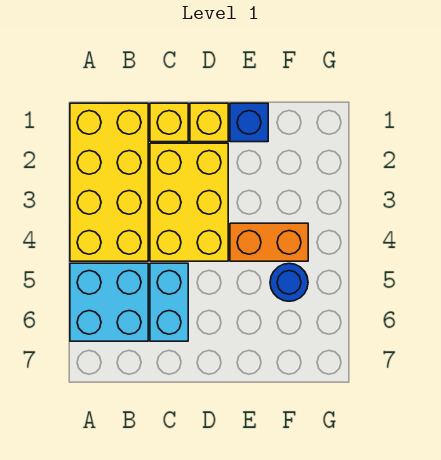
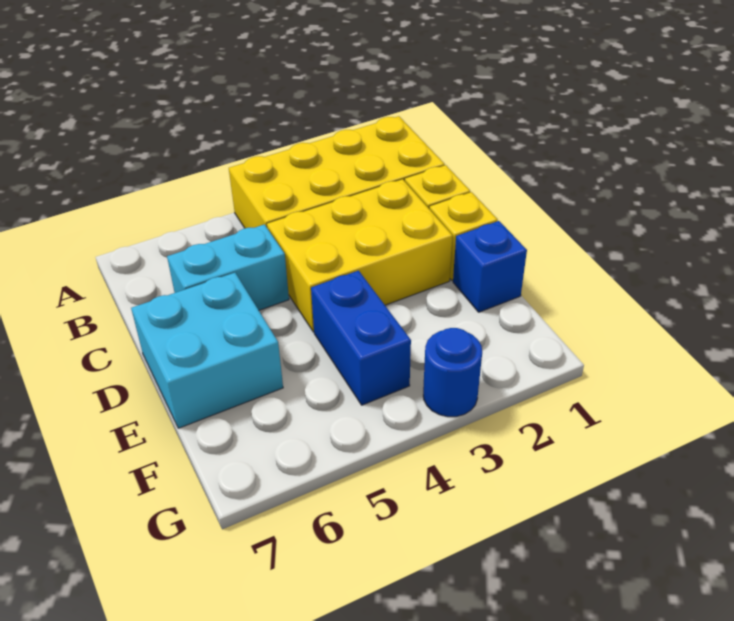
cyan 2x2 brick [70,263,148,341] -> cyan 2x2 brick moved to [131,273,283,428]
orange 1x2 brick [230,223,308,261] -> blue 1x2 brick [311,271,411,405]
blue 1x1 round brick [270,263,308,301] -> blue 1x1 round brick moved to [423,328,482,417]

